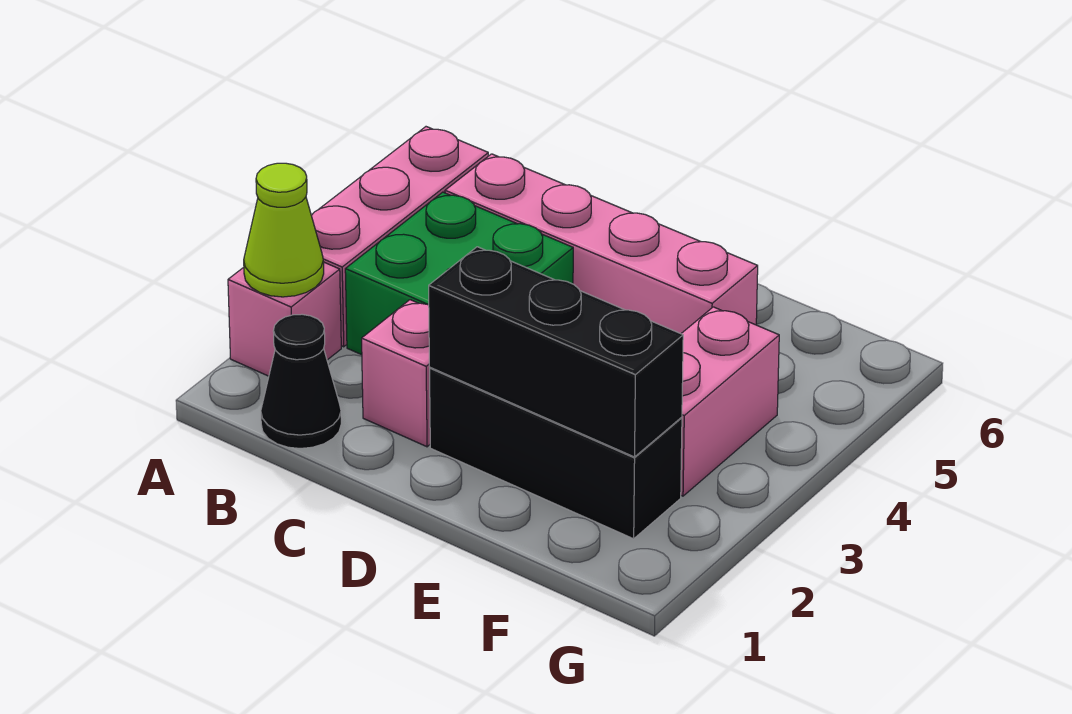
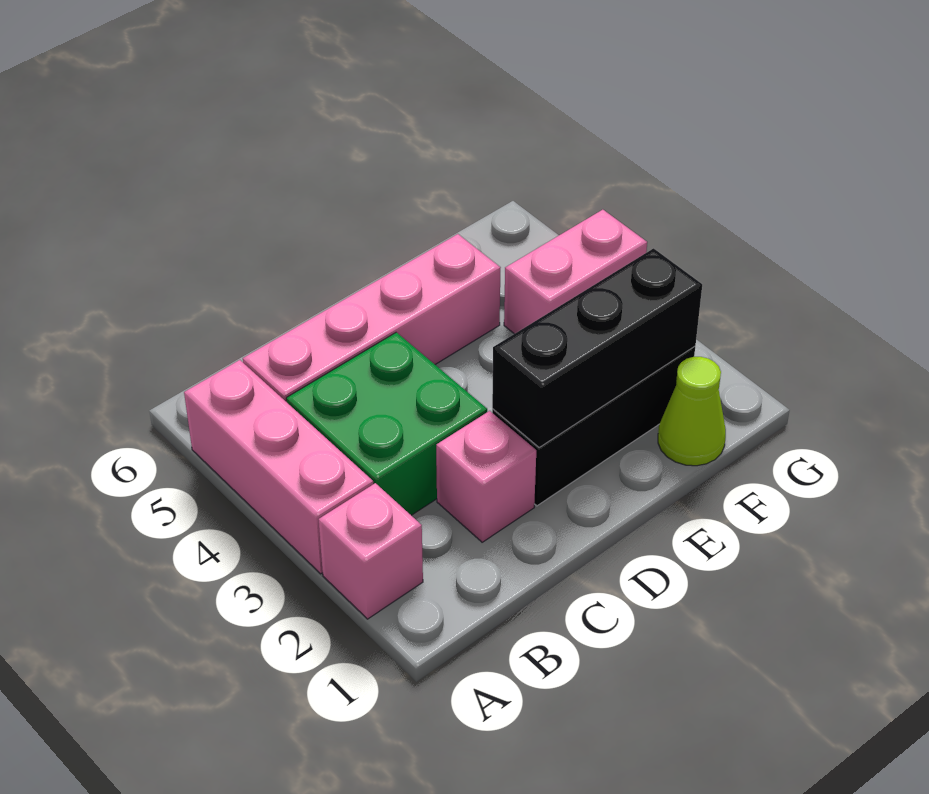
lime 1x1 cone [244,163,324,297] -> lime 1x1 cone moved to [658,357,726,466]
black 1x1 cone [261,314,341,448] -> none
pink 1x2 brick [681,307,779,496] -> pink 1x2 brick turned to [504,210,647,334]

